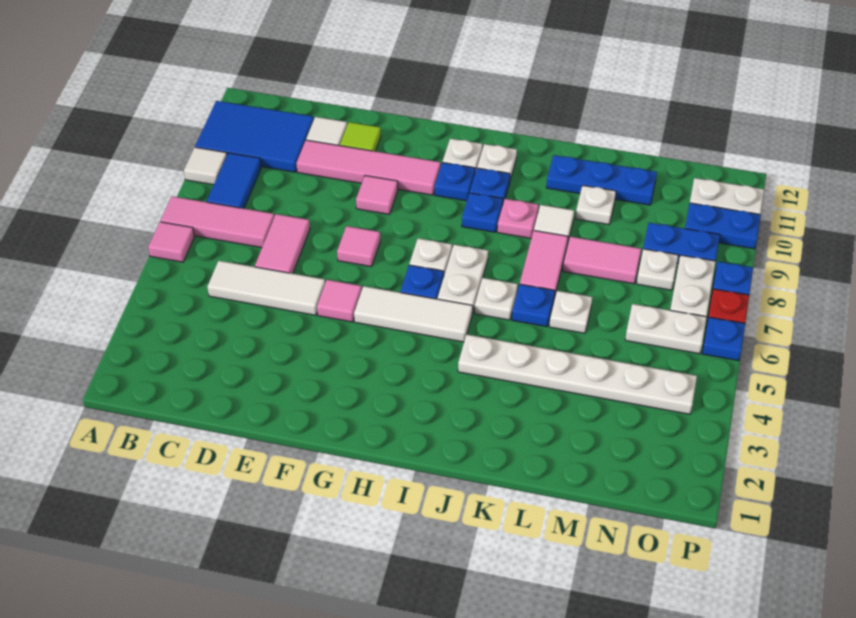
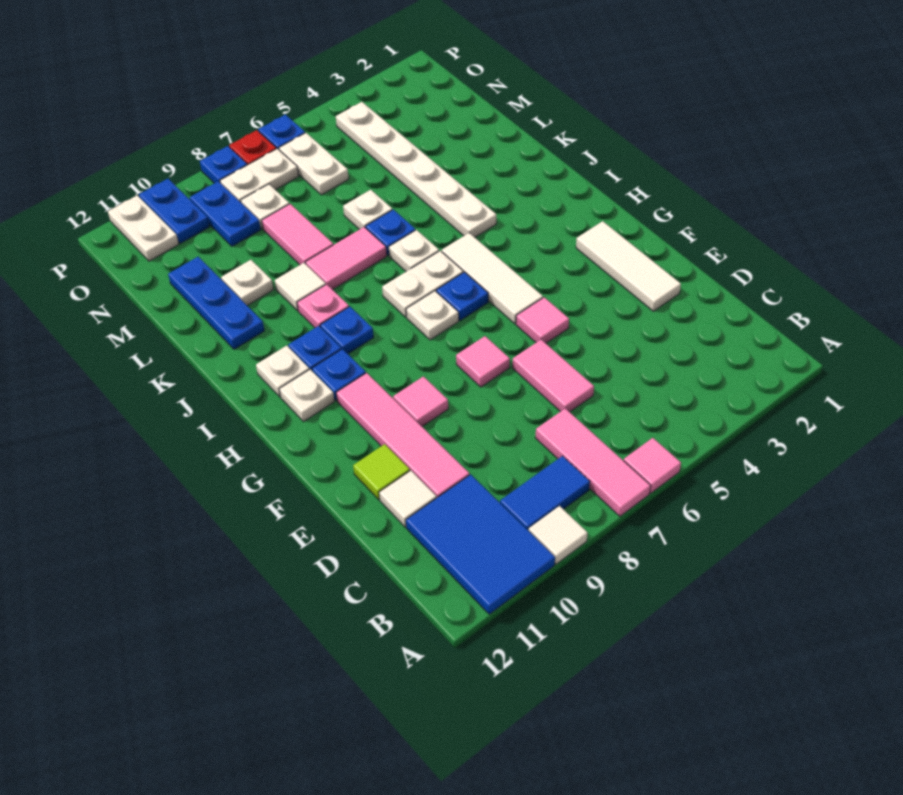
white 1x3 tile [207,261,325,315] -> white 1x3 tile moved to [576,221,681,311]
pink 1x2 tile [255,214,310,274] -> pink 1x2 tile turned to [512,340,594,412]

